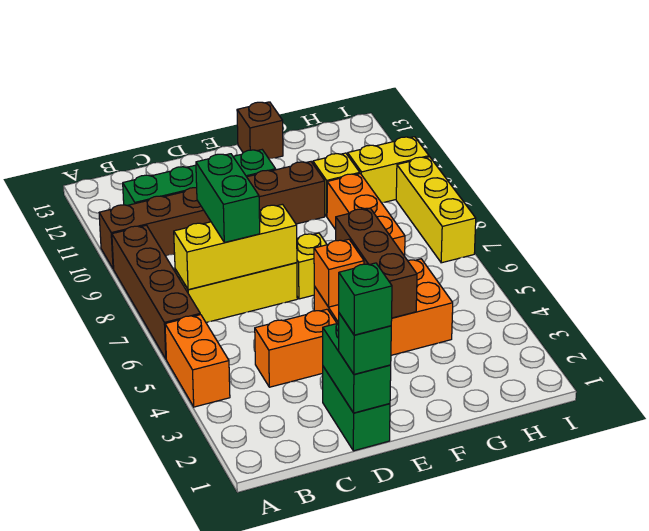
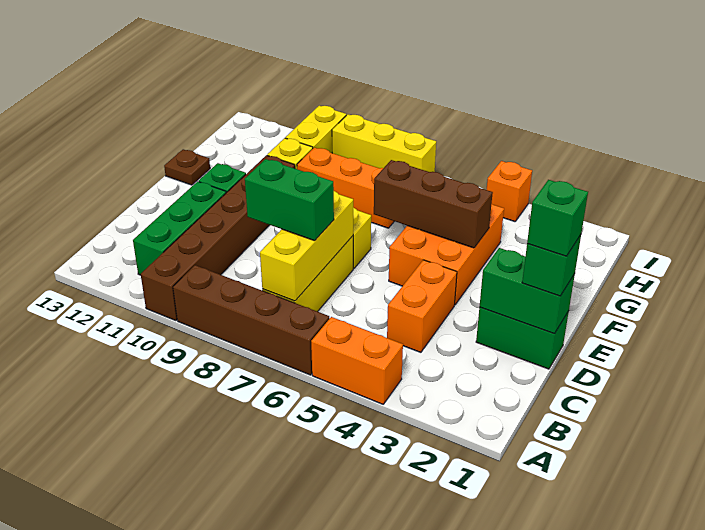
orange 1x1 brick [314,239,364,307] -> orange 1x1 brick moved to [487,161,532,222]
brown 1x1 brick [237,102,283,159] -> brown 1x1 plate [164,149,210,185]

